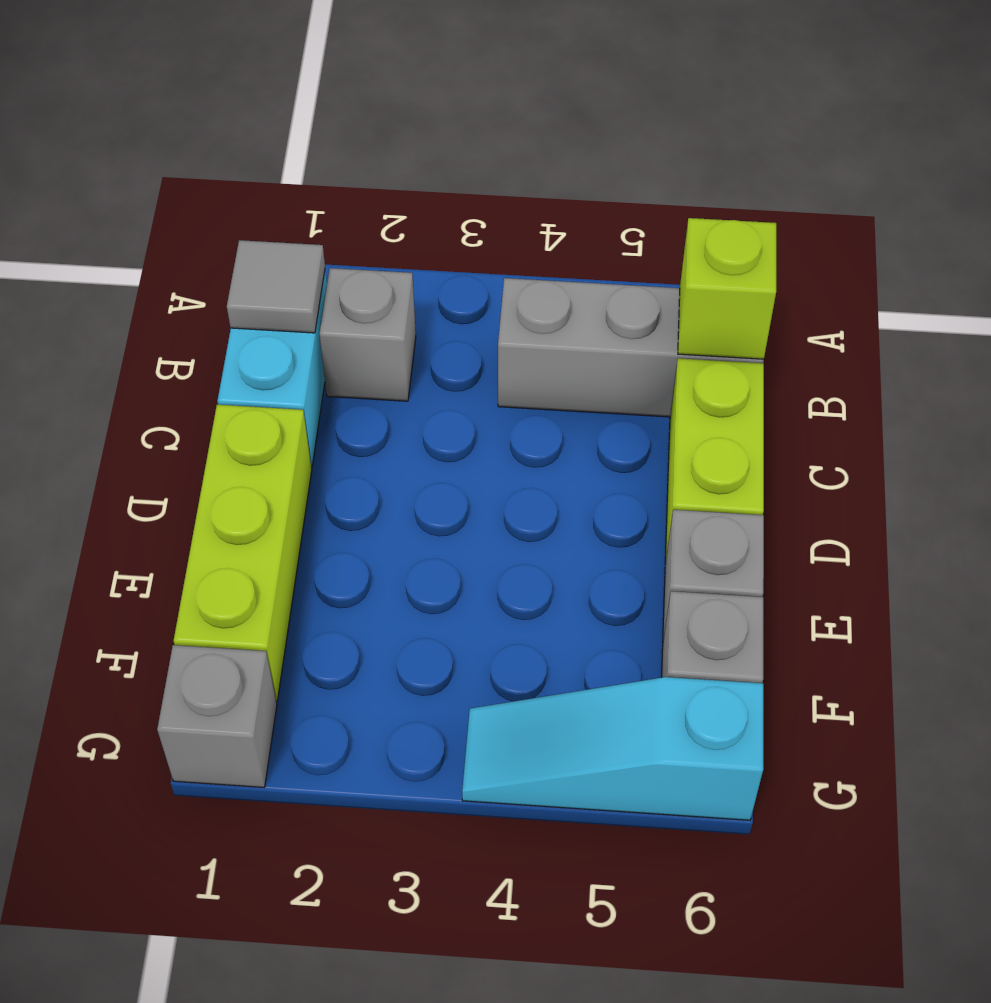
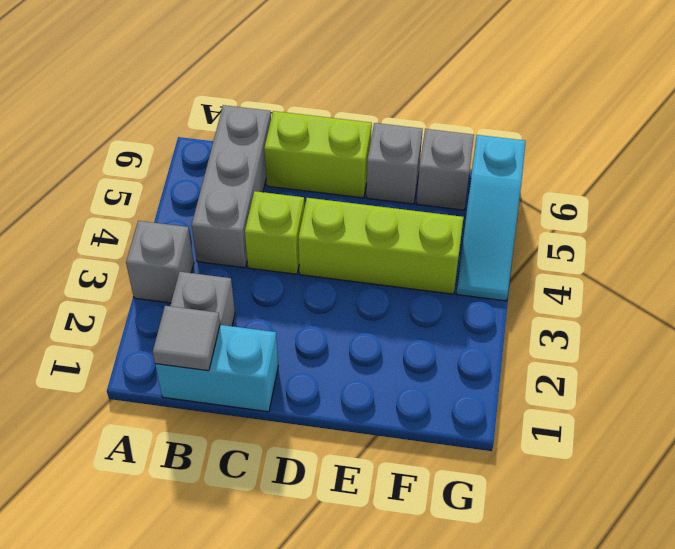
lime 1x1 brick [678,218,776,359] -> lime 1x1 brick moved to [245,191,304,274]
lime 1x3 brick [174,405,312,701] -> lime 1x3 brick moved to [298,198,464,294]
grey 1x1 brick [157,645,277,787] -> grey 1x1 brick moved to [126,221,194,303]

